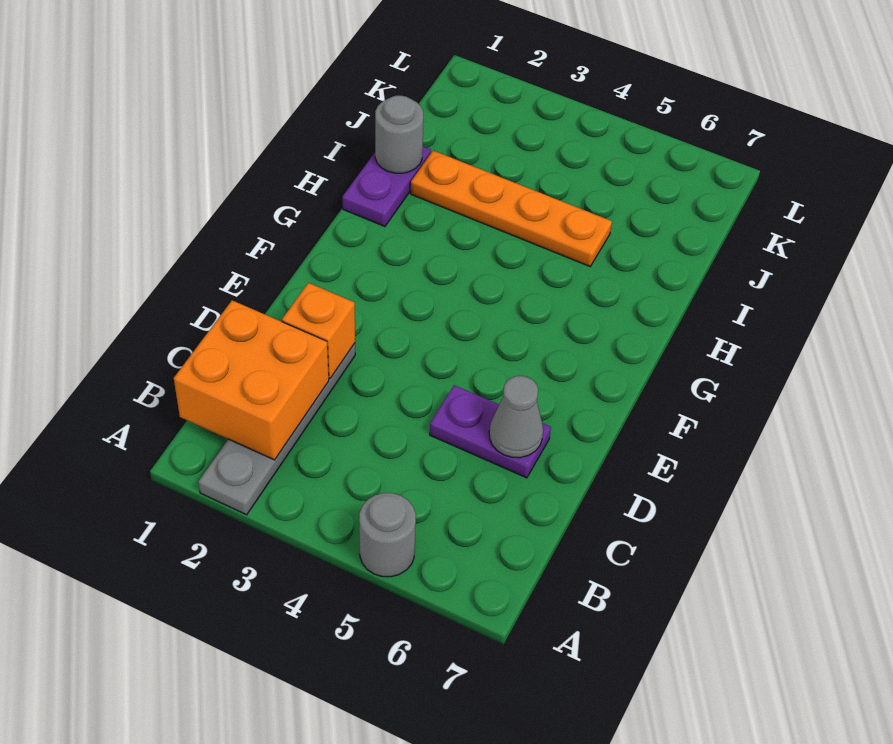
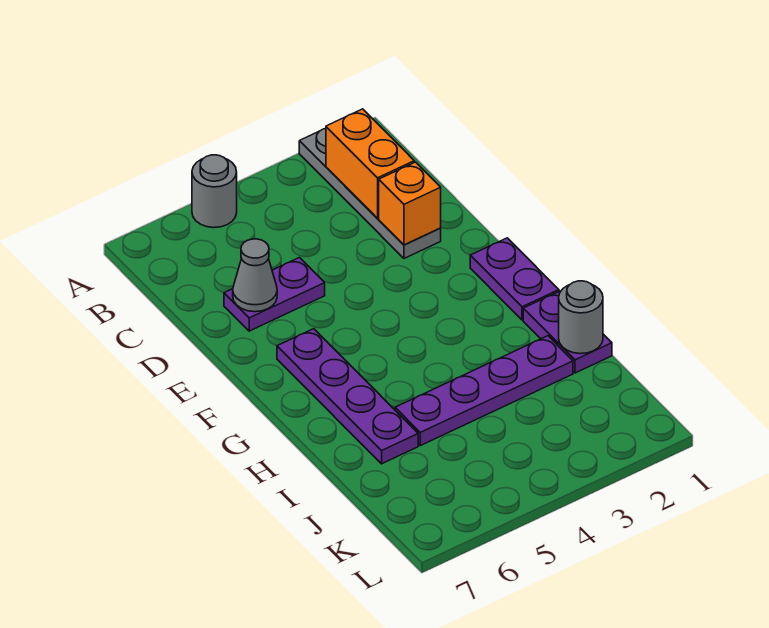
orange 2x2 brick [174,300,329,460] -> orange 1x2 brick [326,109,414,218]
none -> purple 1x2 plate [470,238,559,320]
none -> purple 1x4 plate [277,329,418,464]
orange 1x4 plate [411,151,612,266] -> purple 1x4 plate [395,336,573,446]

